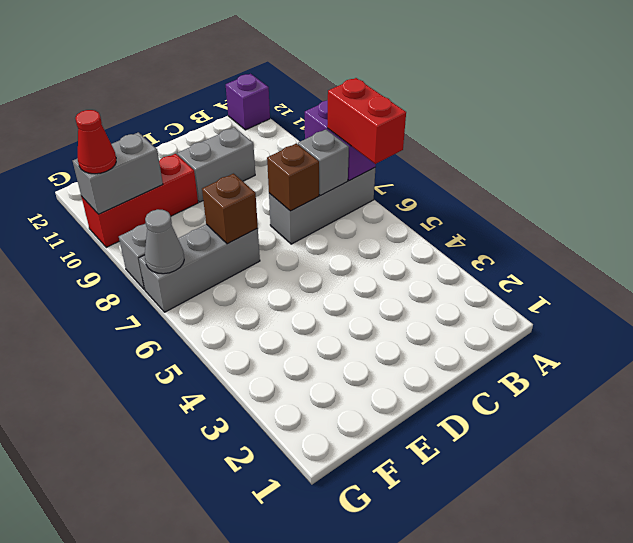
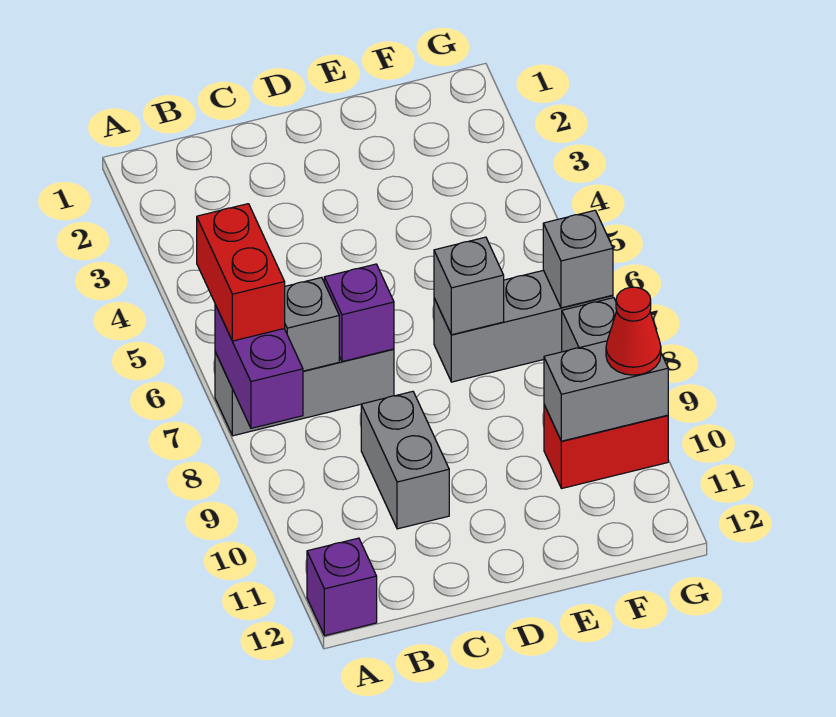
brown 1x1 brick [267,143,319,211] -> purple 1x1 brick [324,264,394,362]
grey 1x2 brick [177,127,255,202] -> grey 1x2 brick turned to [361,391,449,529]
brown 1x1 brick [202,174,258,244] -> grey 1x1 brick [434,237,504,335]
red 1x3 brick [81,154,198,247] -> red 1x2 brick [544,405,668,489]
grey 1x1 cone [145,209,184,274] -> grey 1x1 brick [543,210,613,308]

